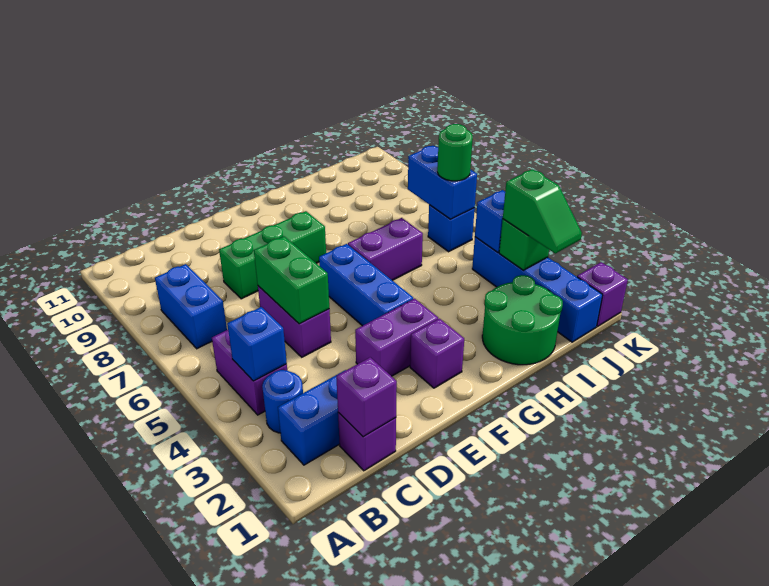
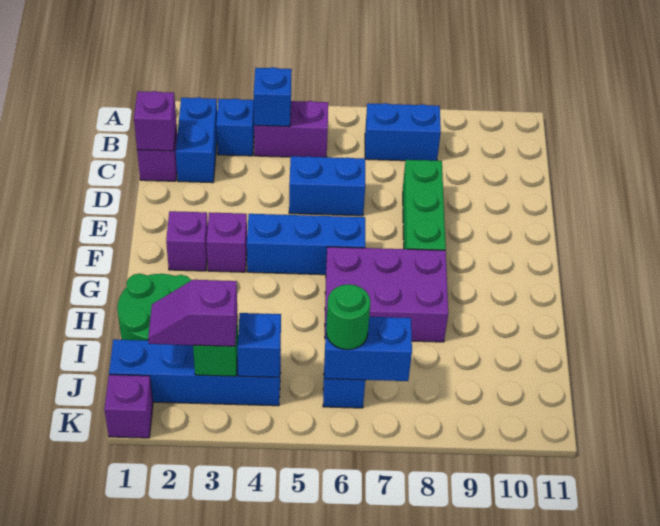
blue 1x1 round brick [262,370,303,433] -> blue 1x1 brick [216,99,254,156]
purple 1x2 brick [258,286,331,357] -> blue 1x2 brick [289,156,365,216]
green 1x2 brick [254,236,329,324] -> none
purple 1x2 brick [355,299,438,376] -> purple 1x1 brick [206,212,247,272]
purple 1x2 brick [348,218,423,280] -> purple 2x3 brick [325,247,448,342]
green 1x2 slope [503,169,582,253] -> purple 1x2 slope [148,280,237,346]

